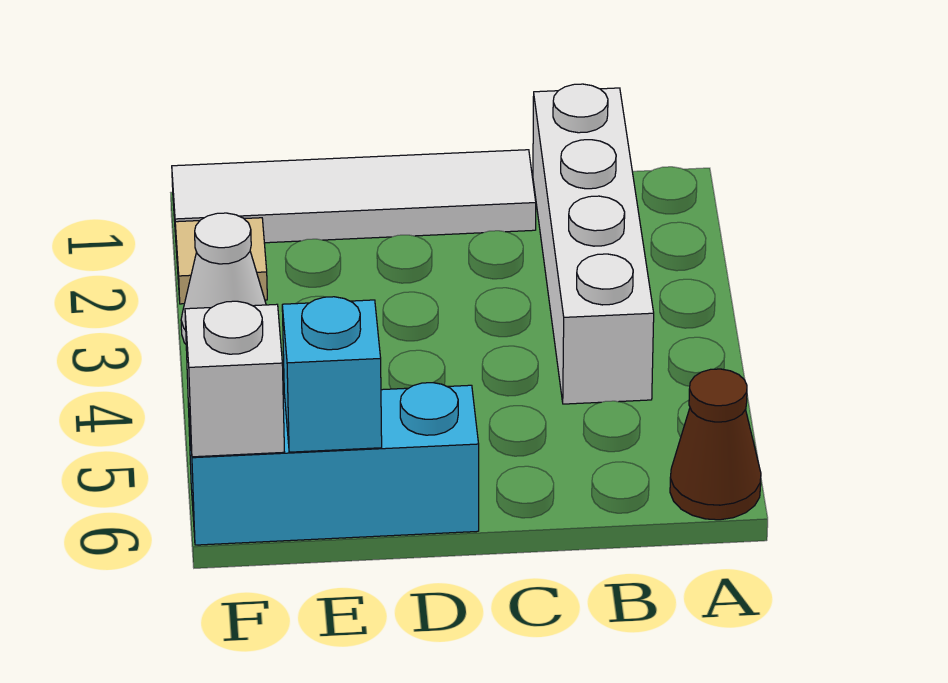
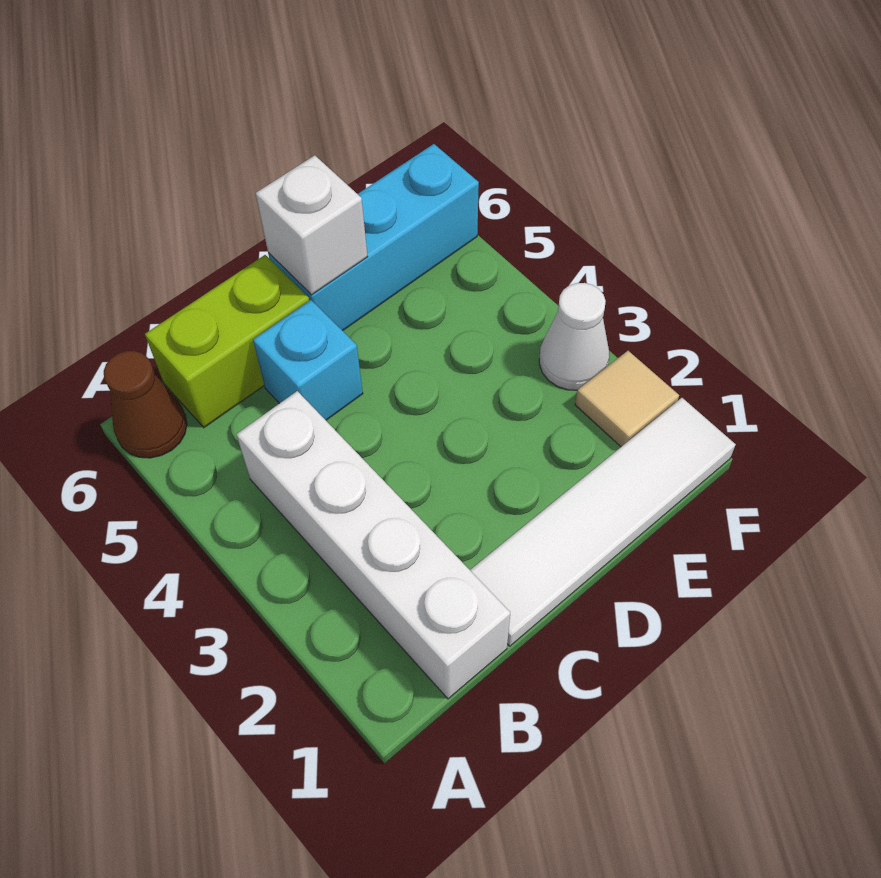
none -> lime 1x2 brick [145,255,309,427]
cyan 1x1 brick [282,297,382,452] -> cyan 1x1 brick moved to [253,300,363,420]
white 1x1 brick [185,301,284,457] -> white 1x1 brick moved to [256,155,367,295]

